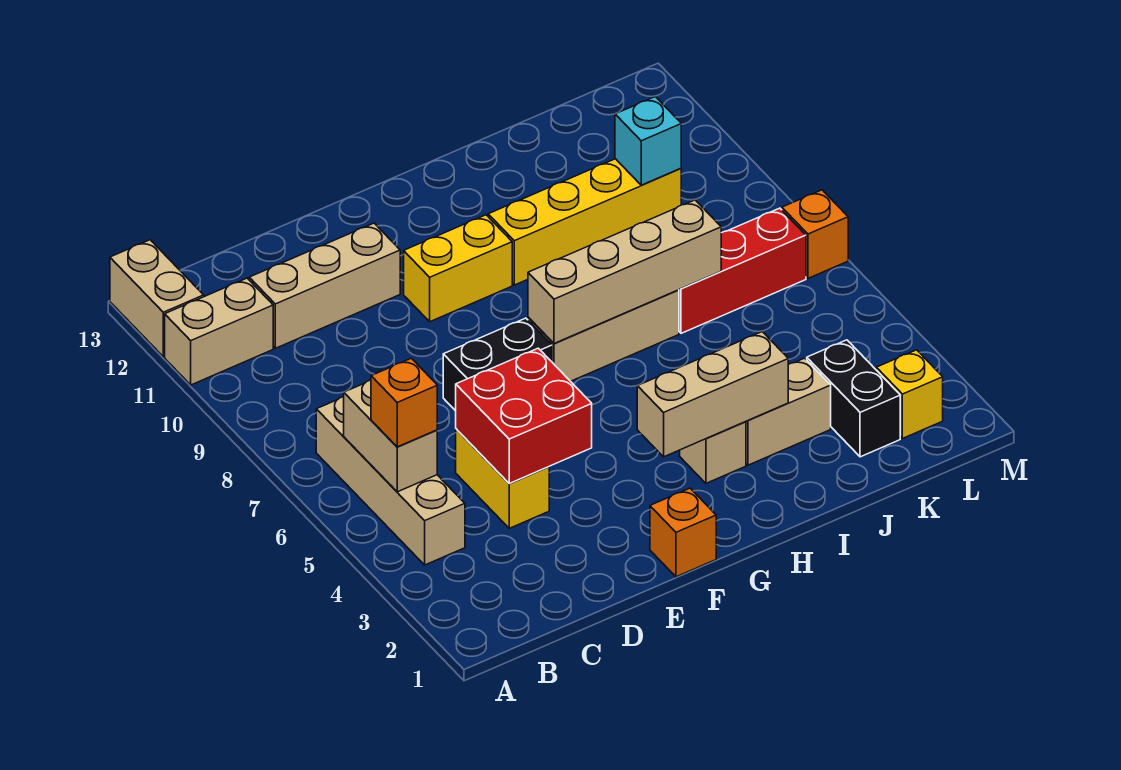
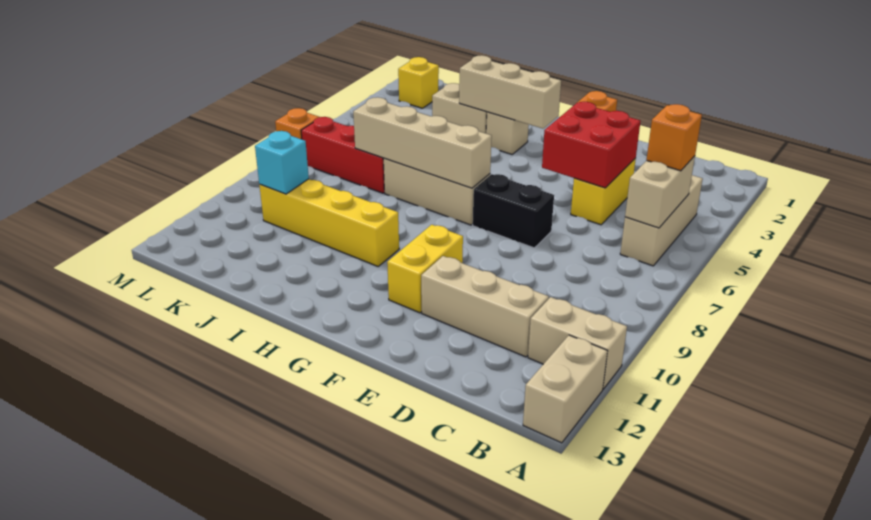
tan 1x4 brick [316,396,465,565] -> tan 1x3 brick [620,175,703,266]
yellow 1x2 brick [404,215,512,322] -> yellow 1x2 brick turned to [387,225,463,313]
black 1x2 brick [807,340,900,457] -> none

